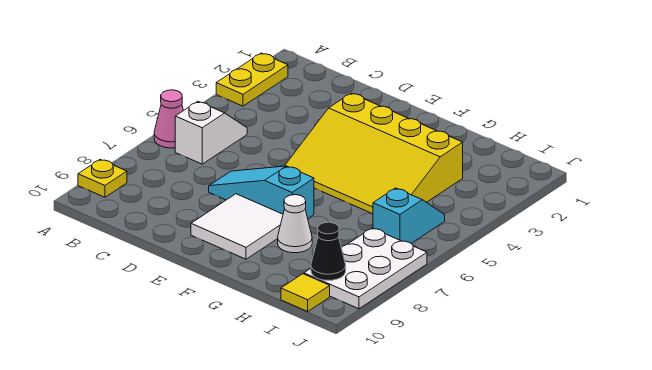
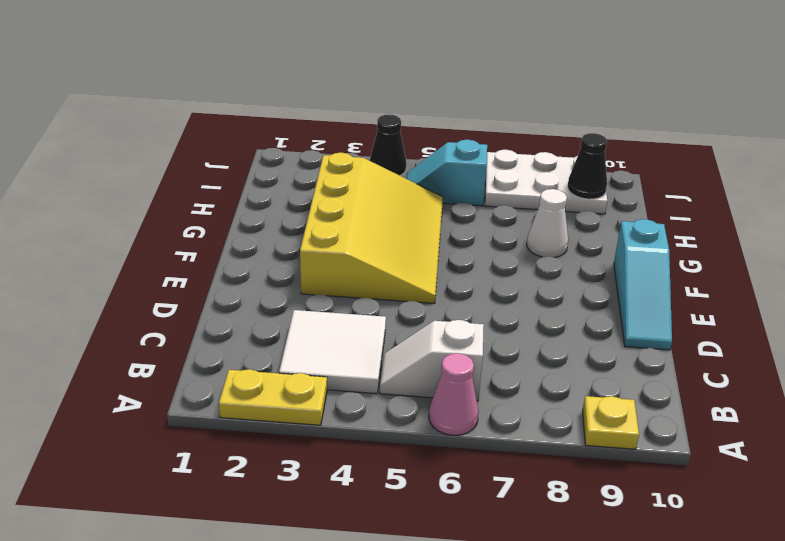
cyan 1x3 slope [209,166,314,218] -> cyan 1x3 slope moved to [614,219,672,350]
white 2x2 tile [191,194,283,259] -> white 2x2 tile moved to [279,310,386,394]
yellow 1x1 tile [281,274,330,311] -> none
none -> black 1x1 cone [370,115,406,175]

